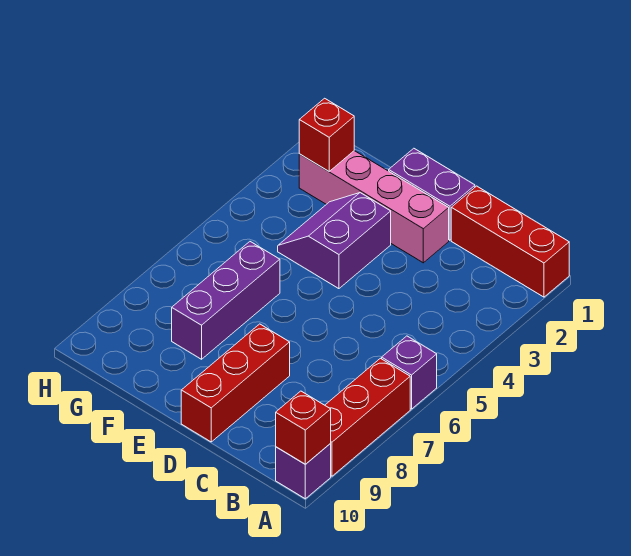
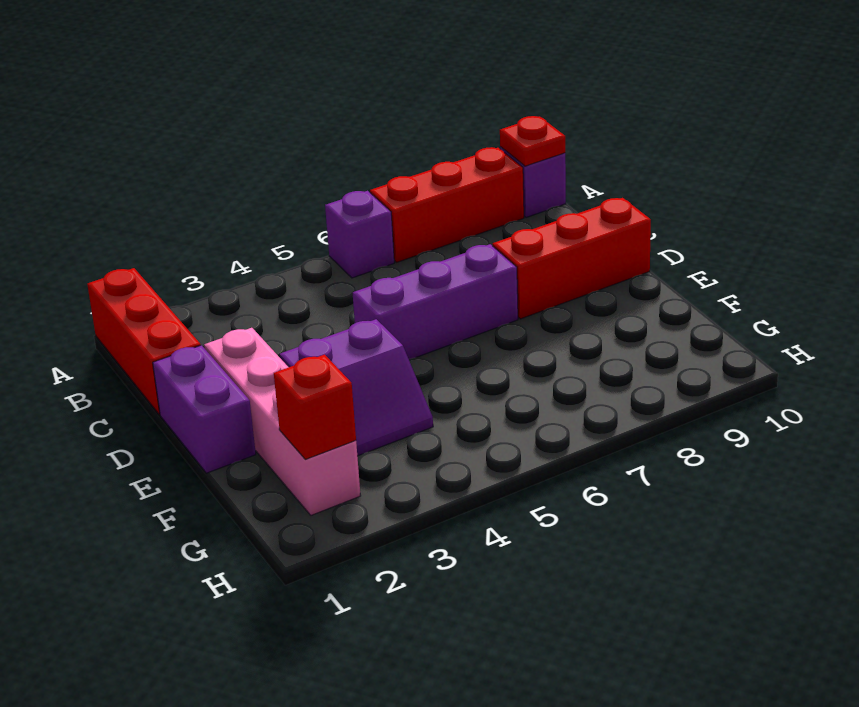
red 1x1 brick [276,391,331,464] -> red 1x1 plate [500,116,565,166]
purple 1x3 brick [172,242,280,359] -> purple 1x3 brick moved to [353,244,518,359]

